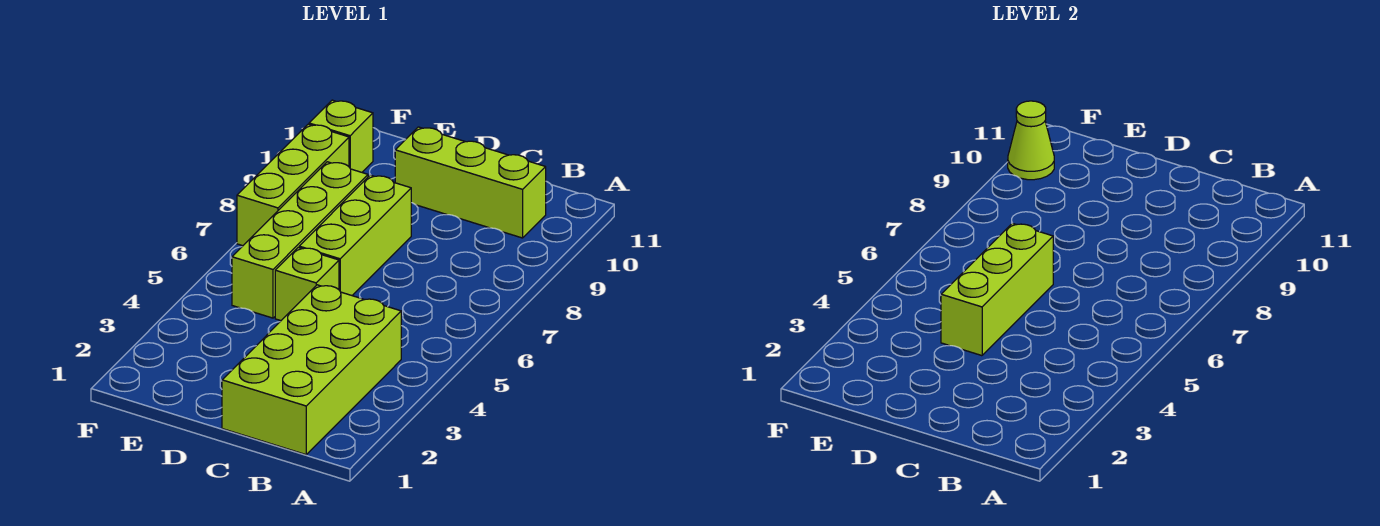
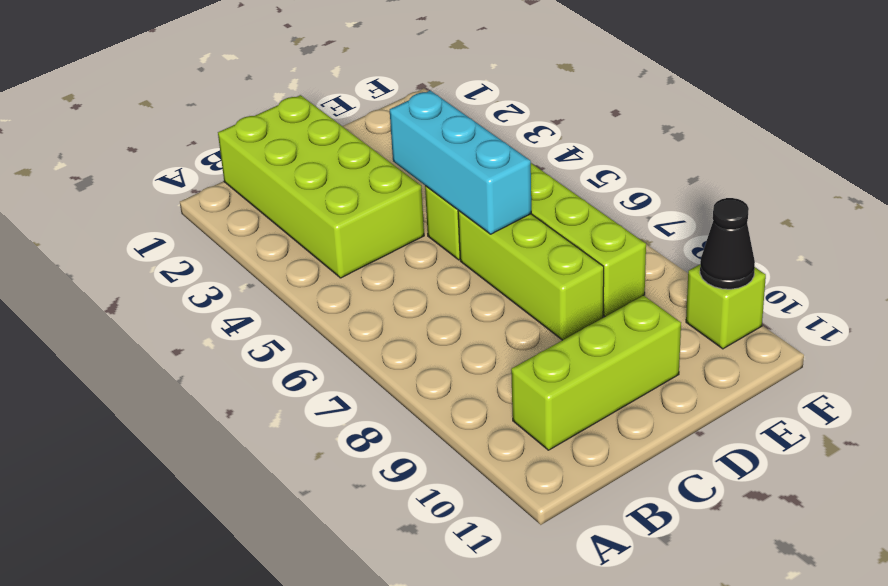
lime 1x3 brick [941,223,1053,356] -> cyan 1x3 brick [390,91,531,234]
lime 1x3 brick [237,124,349,246] -> none
lime 1x1 cone [1008,101,1054,180] -> black 1x1 cone [700,198,755,289]

